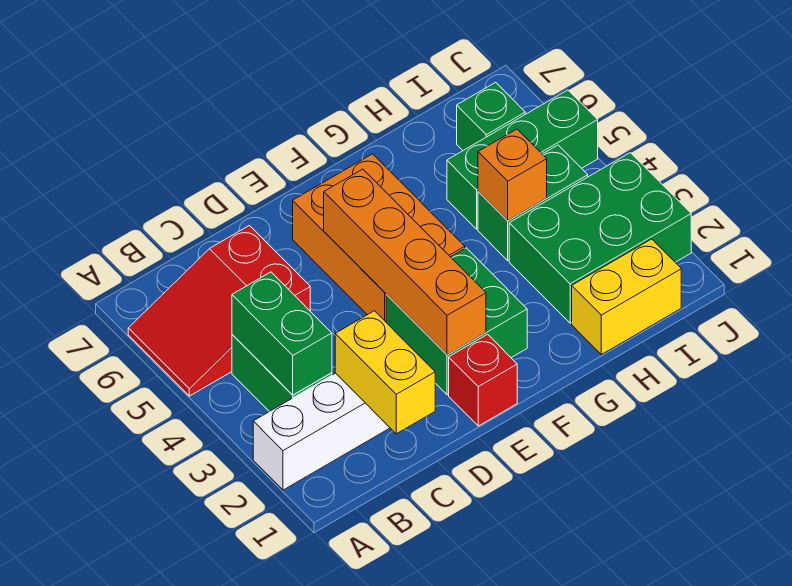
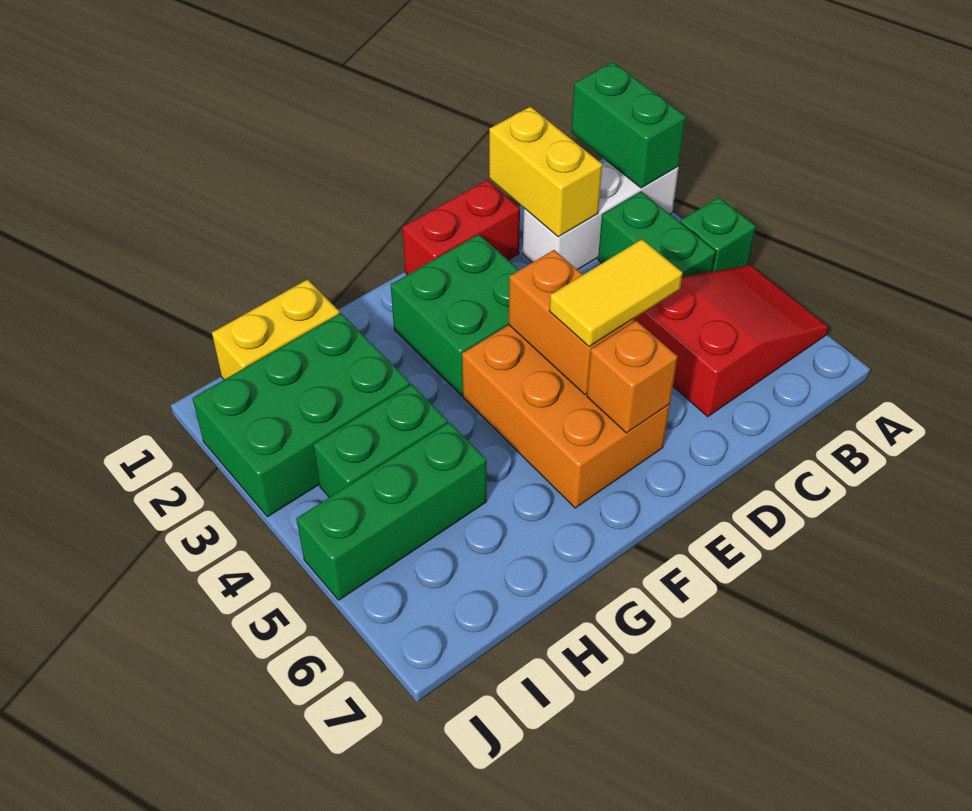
green 1x2 brick [232,272,332,395] -> green 1x2 brick moved to [571,62,686,188]
none -> yellow 1x2 tile [549,239,682,347]
red 1x1 brick [449,334,517,426] -> red 1x2 brick [402,180,520,275]
orange 1x4 brick [324,169,486,355] -> orange 1x2 brick [509,250,634,395]
orange 1x1 brick [478,129,547,221] -> orange 1x1 brick moved to [587,321,678,433]
green 1x1 brick [457,82,525,150] -> green 1x1 brick moved to [680,197,756,272]

